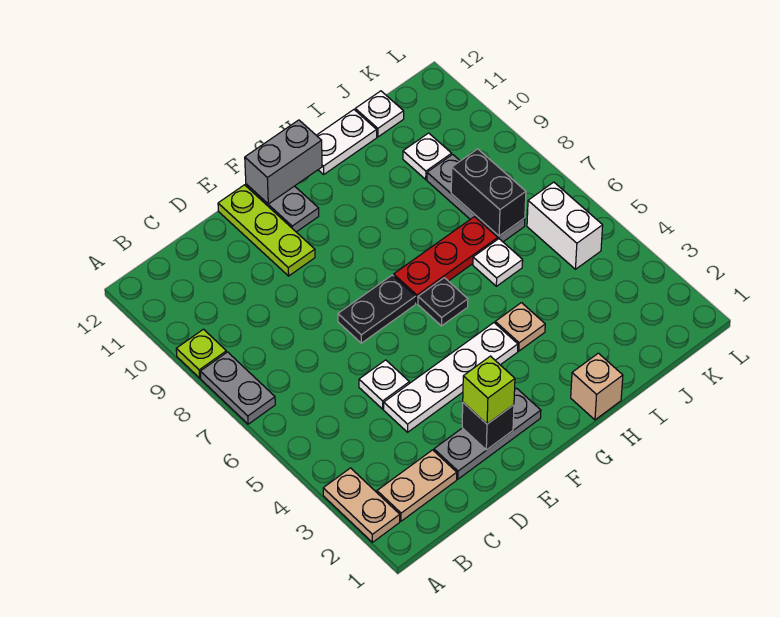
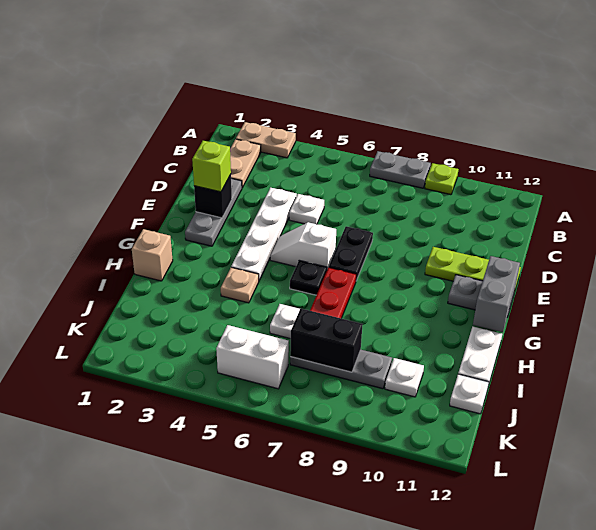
none -> white 1x2 slope [270,222,336,269]

